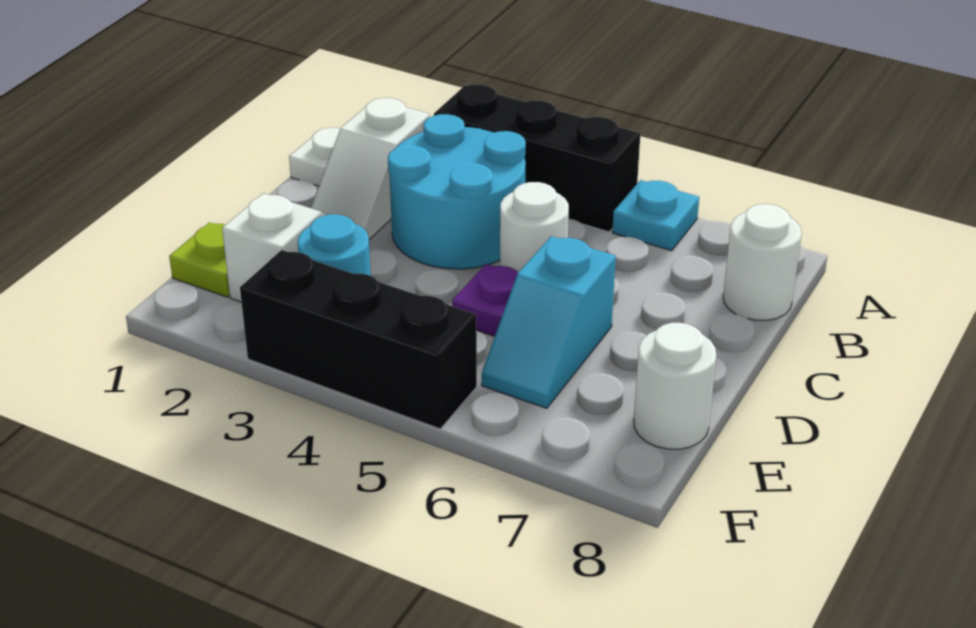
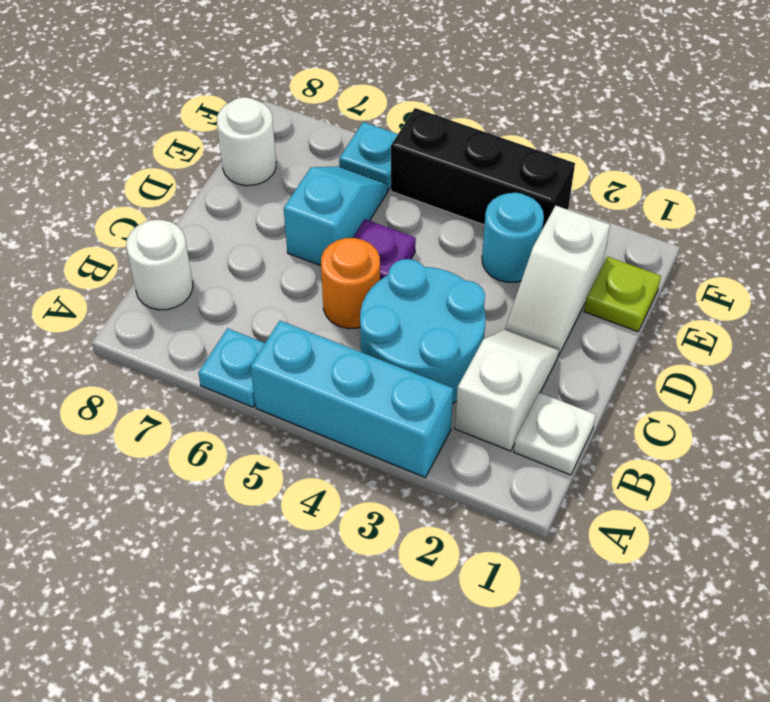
black 1x3 brick [434,85,640,232] -> cyan 1x3 brick [251,321,453,478]
white 1x1 round brick [500,182,569,272] -> orange 1x1 round brick [321,238,380,329]
none -> cyan 1x1 plate [339,122,398,190]

